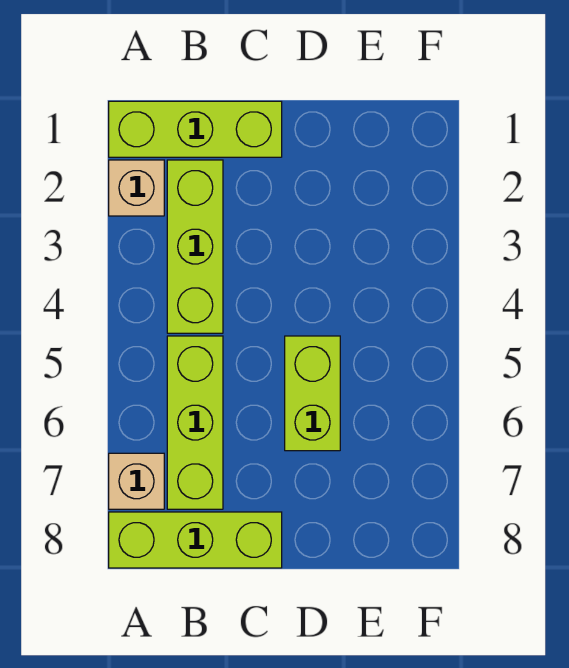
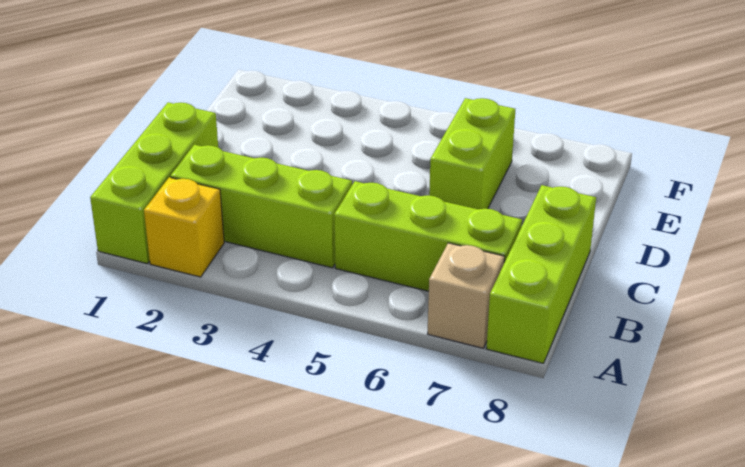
tan 1x1 brick [109,160,164,216] -> yellow 1x1 brick [144,177,224,277]
lime 1x2 brick [285,336,340,451] -> lime 1x2 brick turned to [429,98,515,209]

